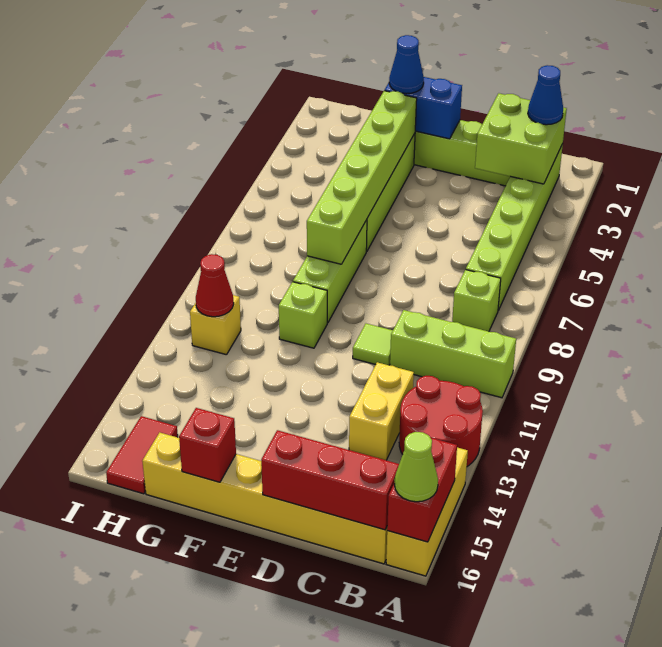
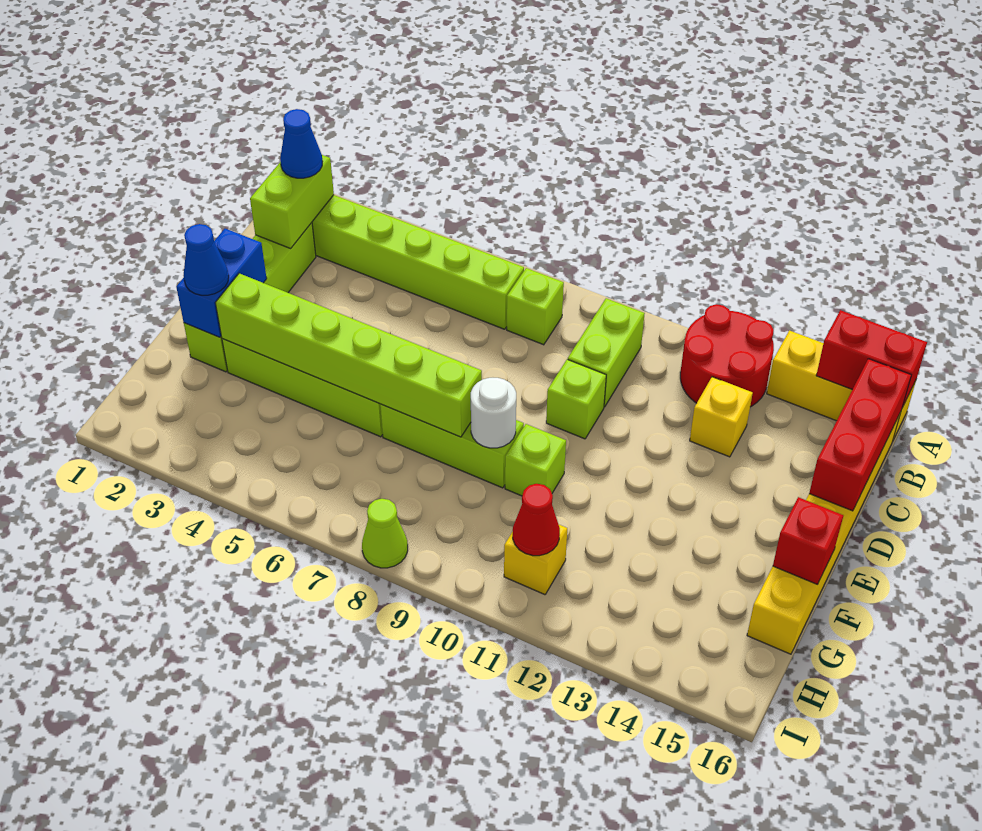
lime 1x3 brick [390,310,516,398] -> lime 1x2 brick [568,298,645,407]
lime 1x1 cone [394,432,438,502] -> lime 1x1 cone moved to [362,499,408,568]
lime 2x2 brick [475,93,567,184] -> lime 1x2 brick [250,155,334,248]
yellow 1x2 brick [349,362,414,460] -> yellow 1x1 brick [690,377,753,457]
lime 1x1 tile [353,324,393,365] -> lime 1x1 brick [546,359,606,439]
none -> white 1x1 round brick [471,378,516,448]
red 1x2 tile [106,416,178,494] -> none

